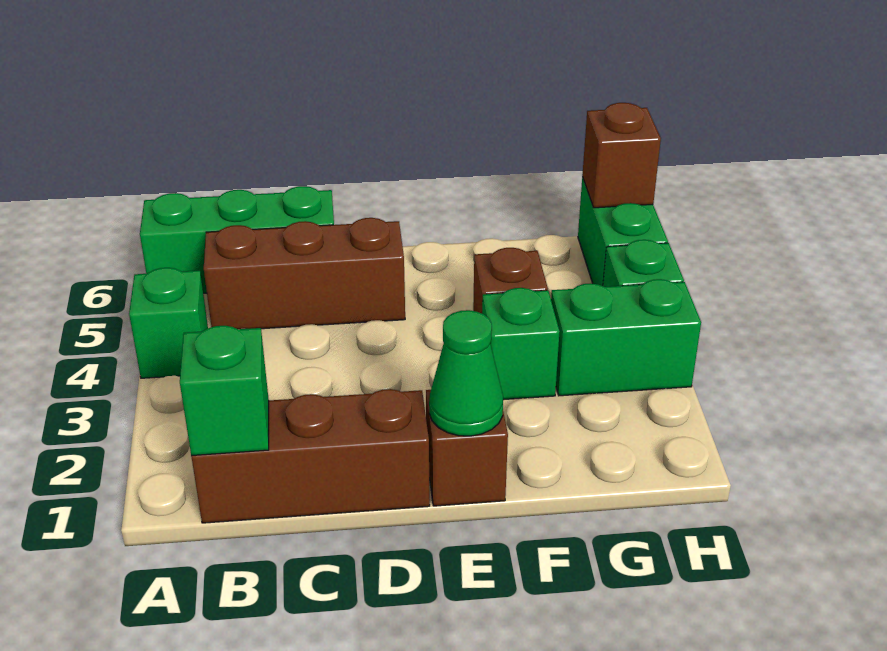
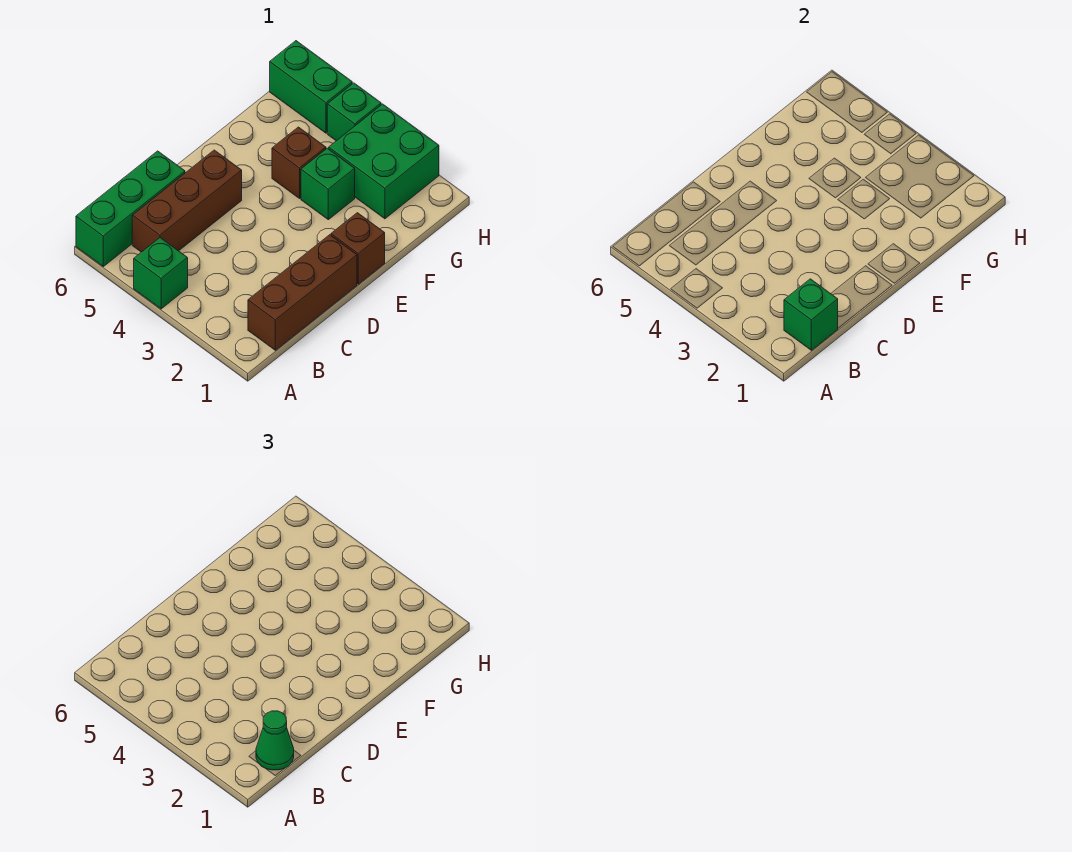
green 1x1 cone [429,310,503,436] -> green 1x1 cone moved to [256,711,294,770]
green 1x2 brick [551,279,701,396] -> green 2x2 brick [329,104,439,219]
brown 1x1 brick [582,103,661,208] -> none

